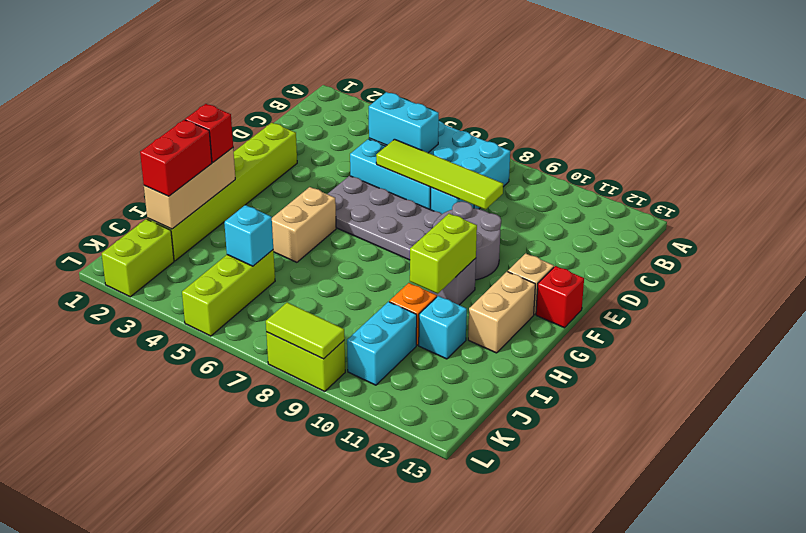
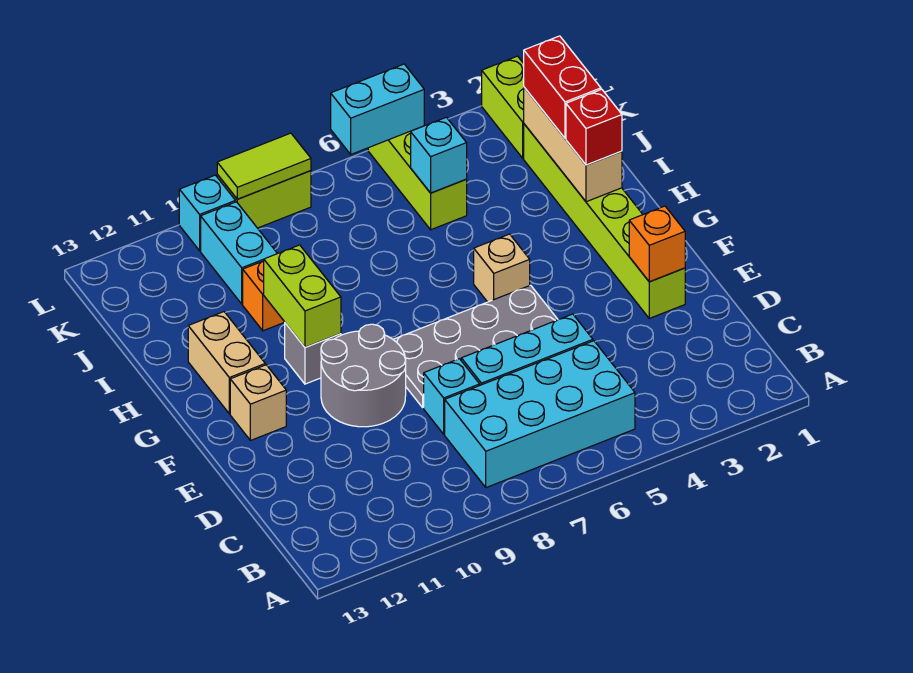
cyan 1x2 brick [369,92,439,153] -> cyan 1x2 brick moved to [331,64,424,154]
lime 1x4 tile [376,139,503,210] -> none
none -> orange 1x1 brick [629,206,685,282]
red 1x1 brick [536,266,584,328] -> none
tan 1x2 brick [272,187,336,262] -> tan 1x1 brick [474,234,530,302]
cyan 1x1 brick [419,296,467,359] -> cyan 1x1 brick moved to [179,175,236,251]

